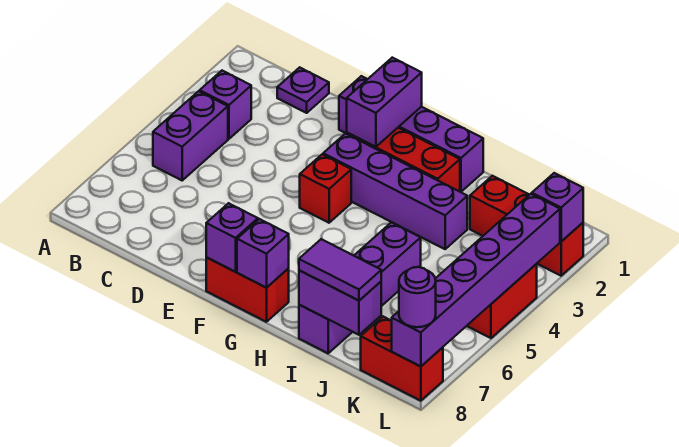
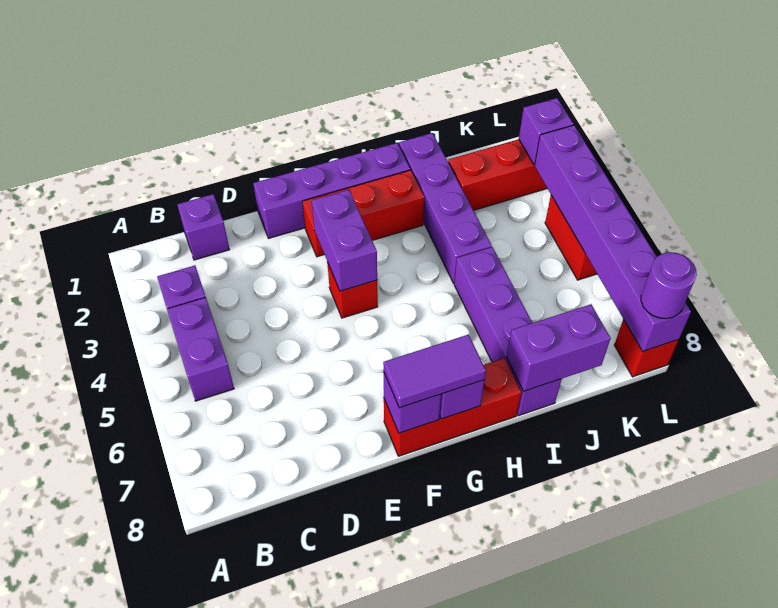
purple 1x1 plate [277,67,329,113] -> purple 1x1 brick [177,194,230,260]
purple 1x2 brick [347,58,422,147] -> purple 1x2 brick moved to [312,190,377,291]
purple 1x4 brick [323,133,467,249] -> purple 1x4 brick turned to [399,133,492,283]
red 1x2 brick [206,257,289,322] -> red 1x3 brick [384,358,521,456]
purple 1x2 tile [299,239,381,301] -> purple 1x2 tile moved to [383,335,486,408]
red 1x2 brick [361,317,443,401] -> red 1x1 brick [614,319,679,377]

